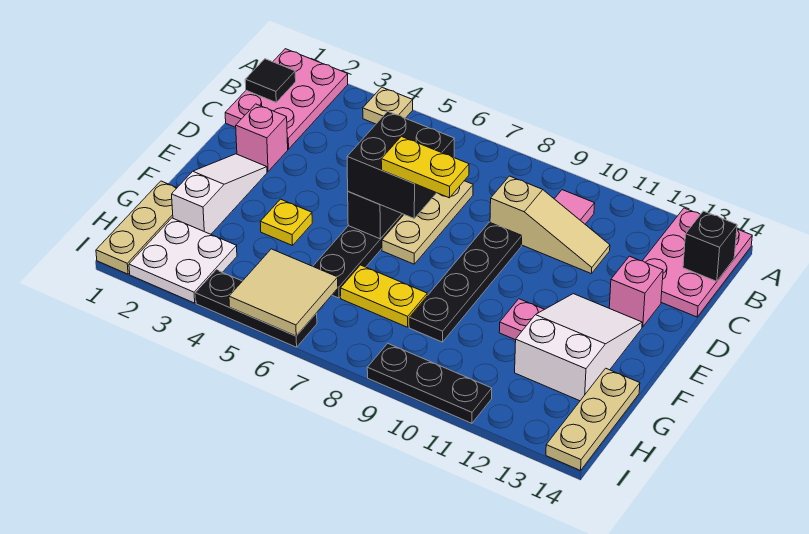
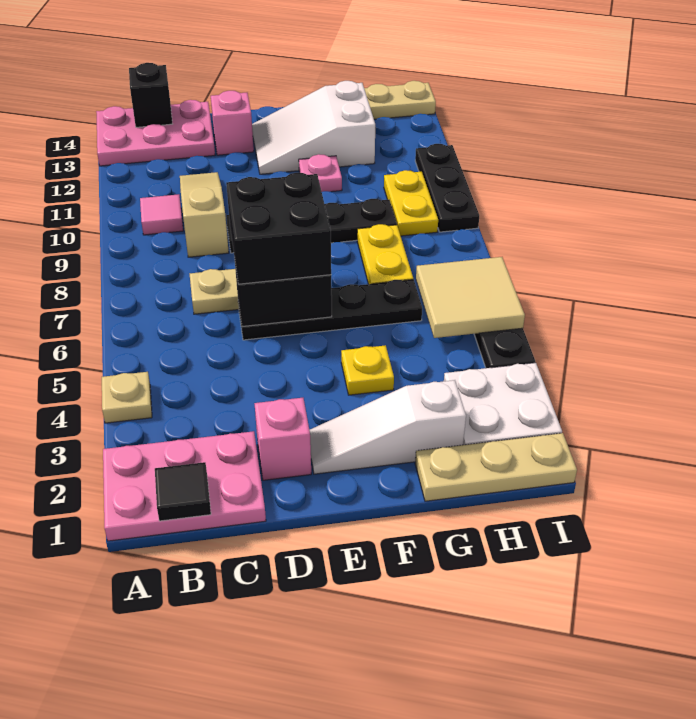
yellow 1x2 plate [381,136,469,198] -> yellow 1x2 plate moved to [384,170,438,236]

